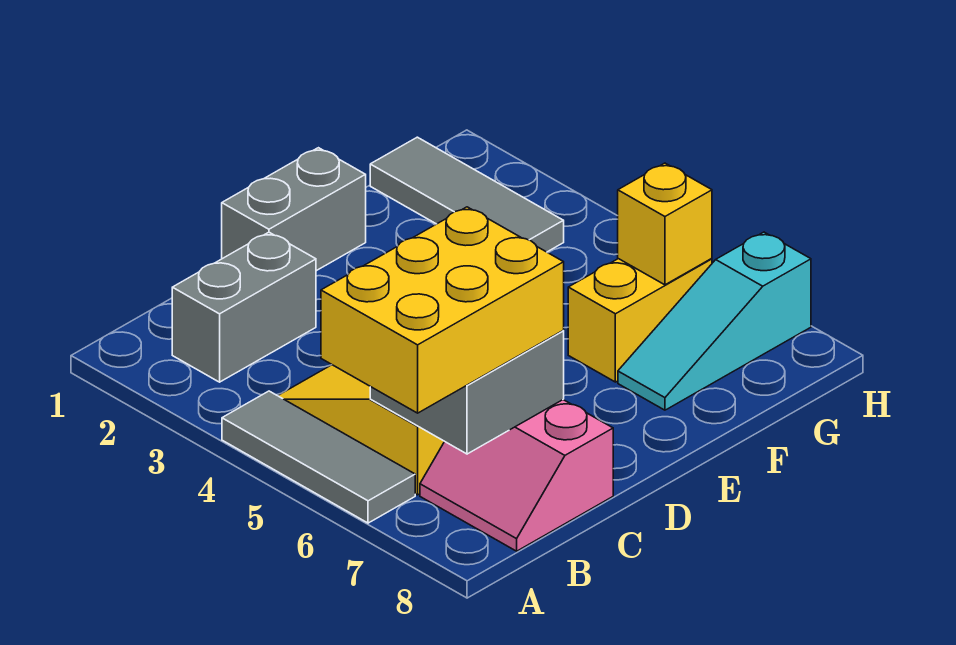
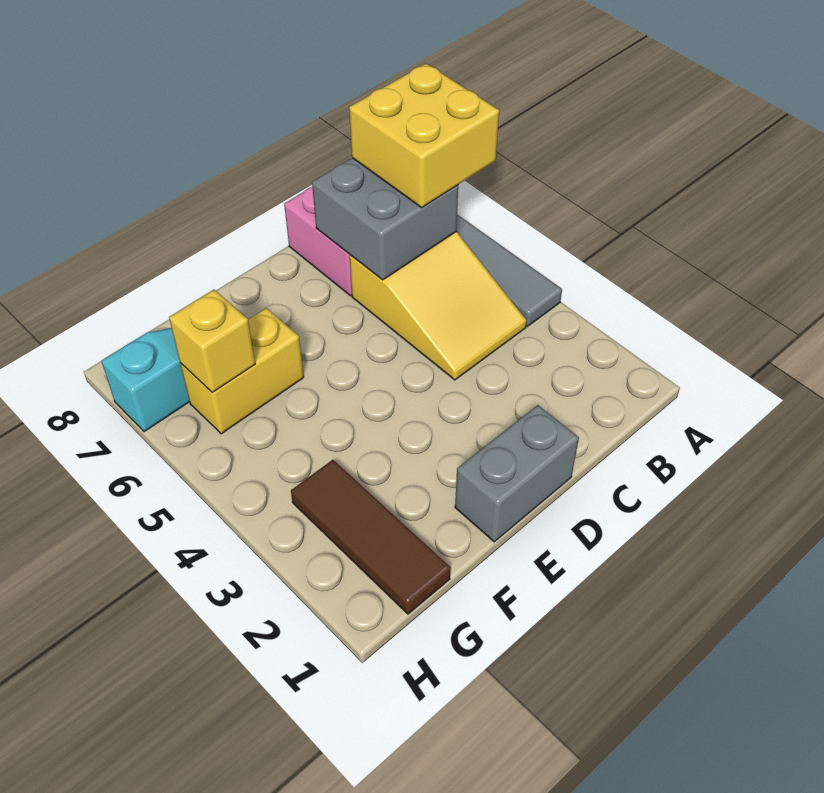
yellow 2x3 brick [321,207,564,413] -> yellow 2x2 brick [349,64,499,208]
grey 1x2 brick [172,232,316,382] -> none
grey 1x3 tile [370,137,564,252] -> brown 1x3 tile [291,460,451,614]

